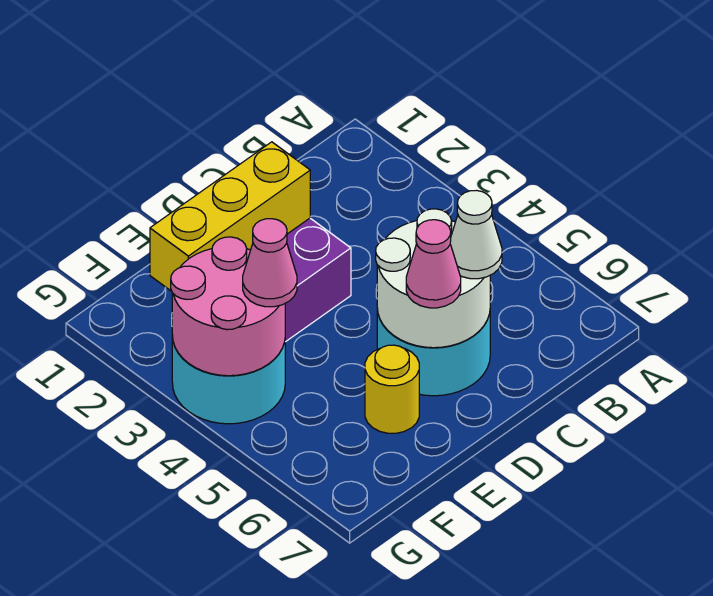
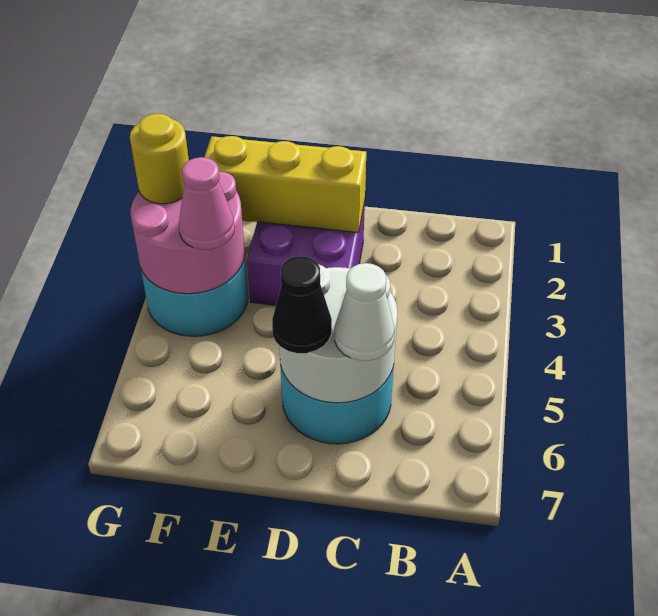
pink 1x1 cone [406,220,461,308] -> black 1x1 cone [272,256,332,353]
yellow 1x1 round brick [365,345,419,433] -> yellow 1x1 round brick moved to [130,114,189,204]

